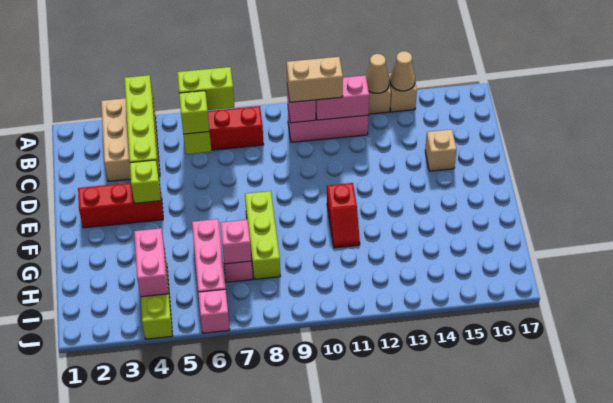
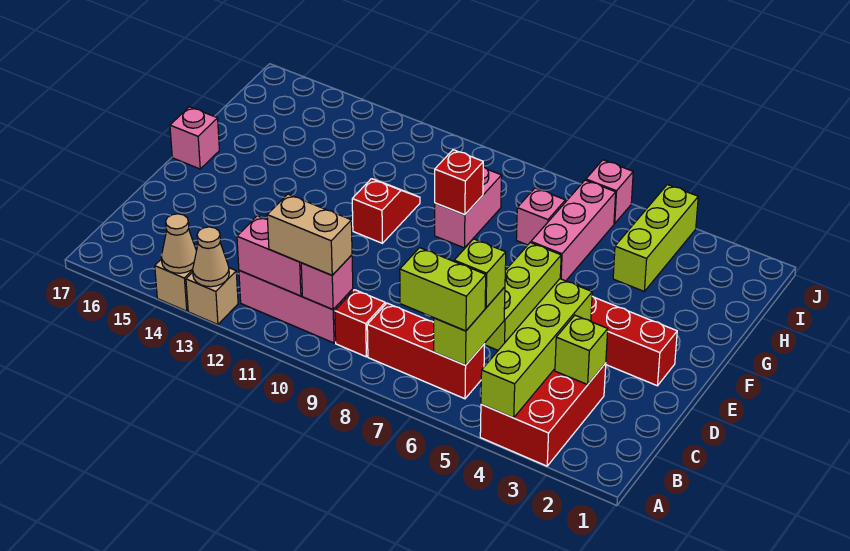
tan 2x3 brick [101,98,160,182] -> red 2x3 brick [480,363,606,466]
none -> red 1x1 brick [335,290,385,357]
tan 1x1 brick [425,129,457,171] -> none
lime 1x1 brick [130,160,161,203] -> lime 1x1 brick moved to [555,315,608,385]
lime 1x3 brick [245,191,280,279] -> lime 1x3 brick moved to [484,243,561,350]
none -> red 1x1 brick [435,150,483,215]
pink 1x2 brick [134,228,168,297] -> pink 1x2 brick moved to [435,167,502,248]
pink 1x1 brick [220,220,251,264] -> pink 1x1 brick moved to [170,107,219,169]

